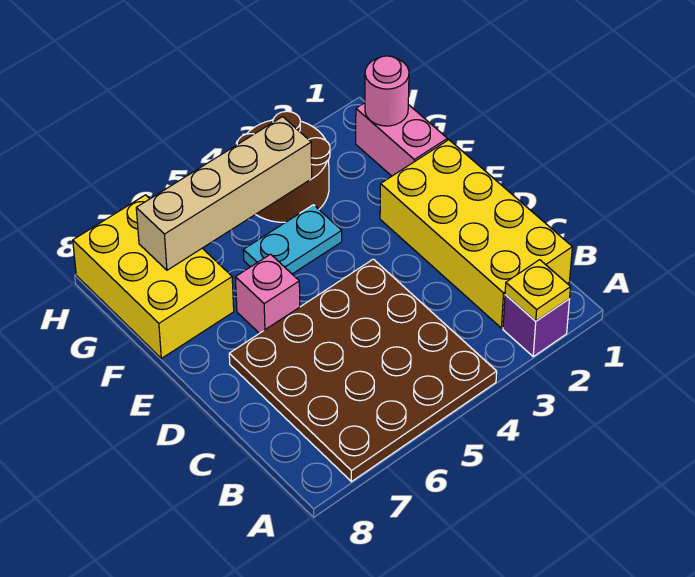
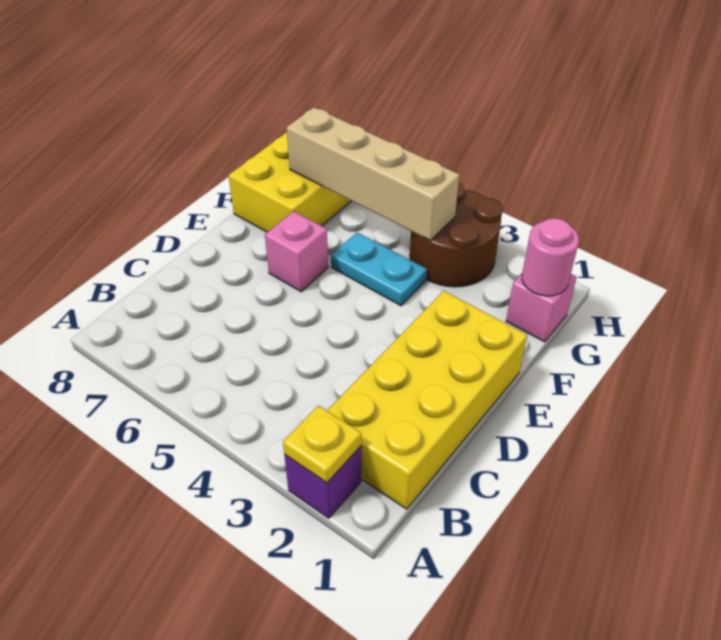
brown 4x4 plate [229,259,497,482] -> none
pink 1x2 brick [356,103,447,176] -> pink 1x1 brick [506,273,577,342]

